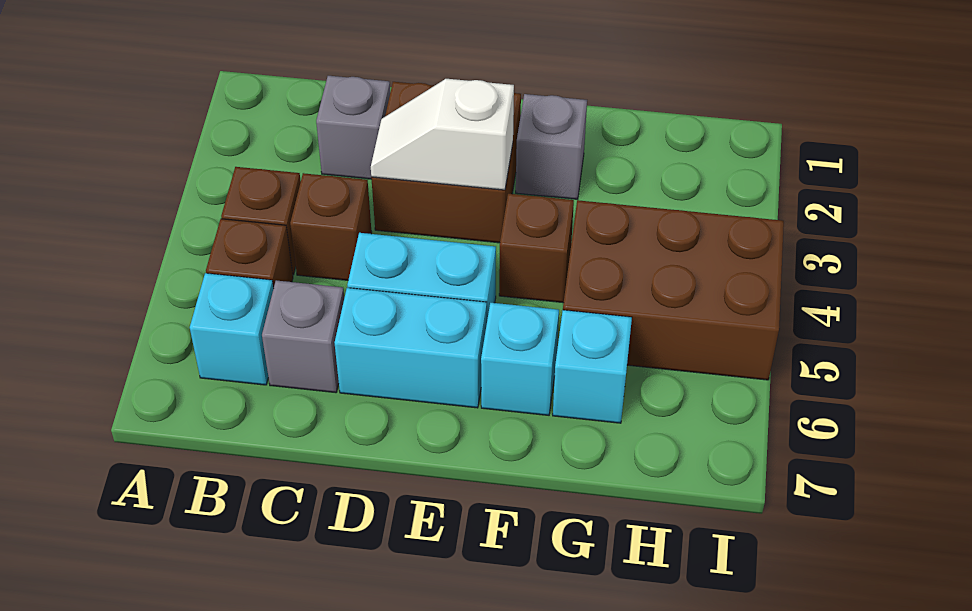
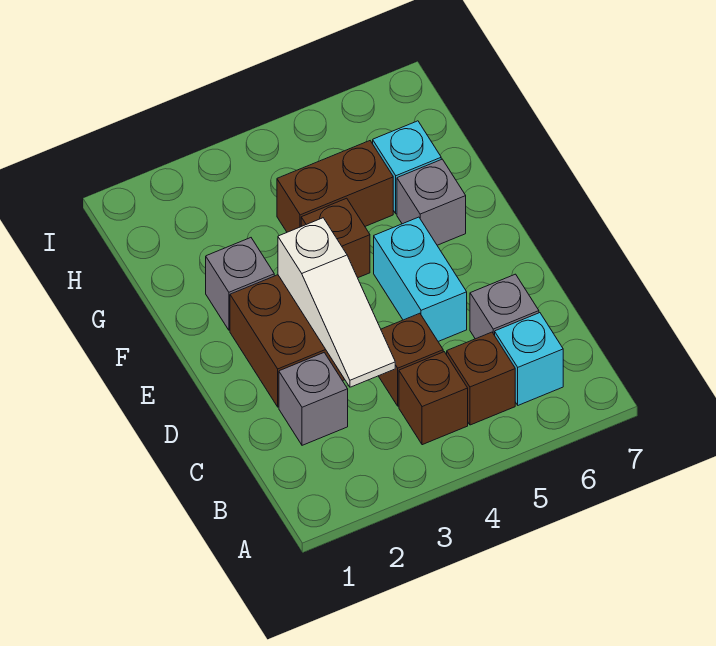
white 1x2 slope [371,79,514,190] -> white 1x3 slope [278,218,395,387]
cyan 1x2 brick [335,288,487,408] -> none
cyan 1x1 brick [481,303,559,415] -> grey 1x1 brick [397,159,466,245]
brown 2x3 brick [563,200,784,380] -> brown 1x2 brick [277,141,393,232]

